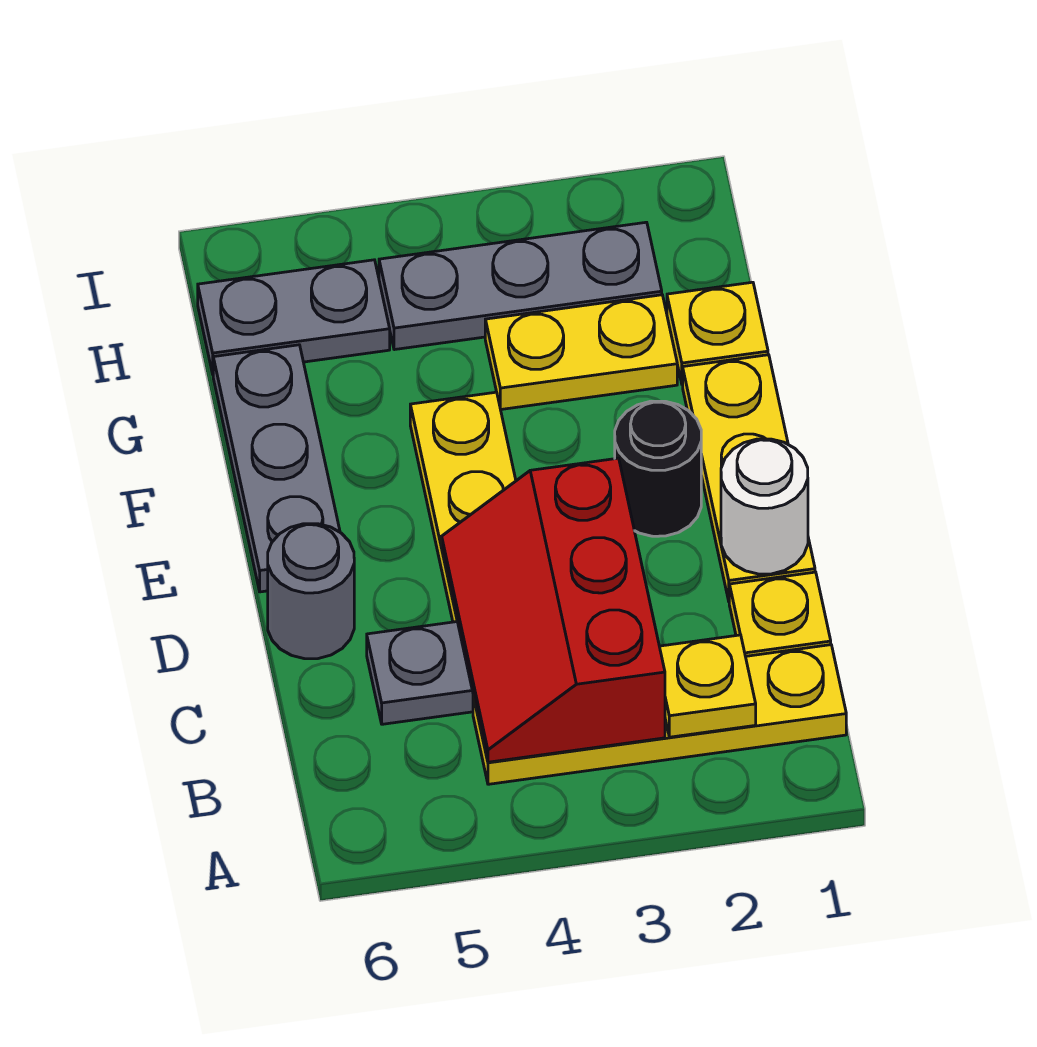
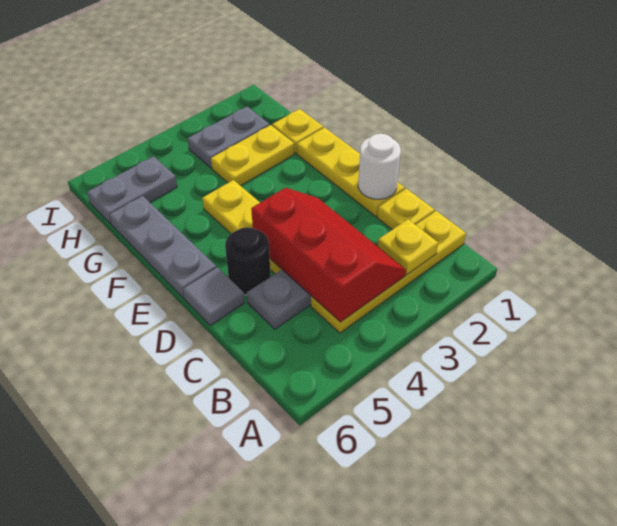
red 2x3 slope [442,458,665,762] -> red 2x3 slope turned to [251,188,406,322]
grey 1x1 round brick [268,524,354,659] -> grey 1x1 tile [183,267,245,326]
black 1x1 round brick [615,401,701,536] -> black 1x1 round brick moved to [225,227,271,295]
grey 1x3 plate [379,222,662,350] -> grey 1x2 plate [188,107,270,168]

